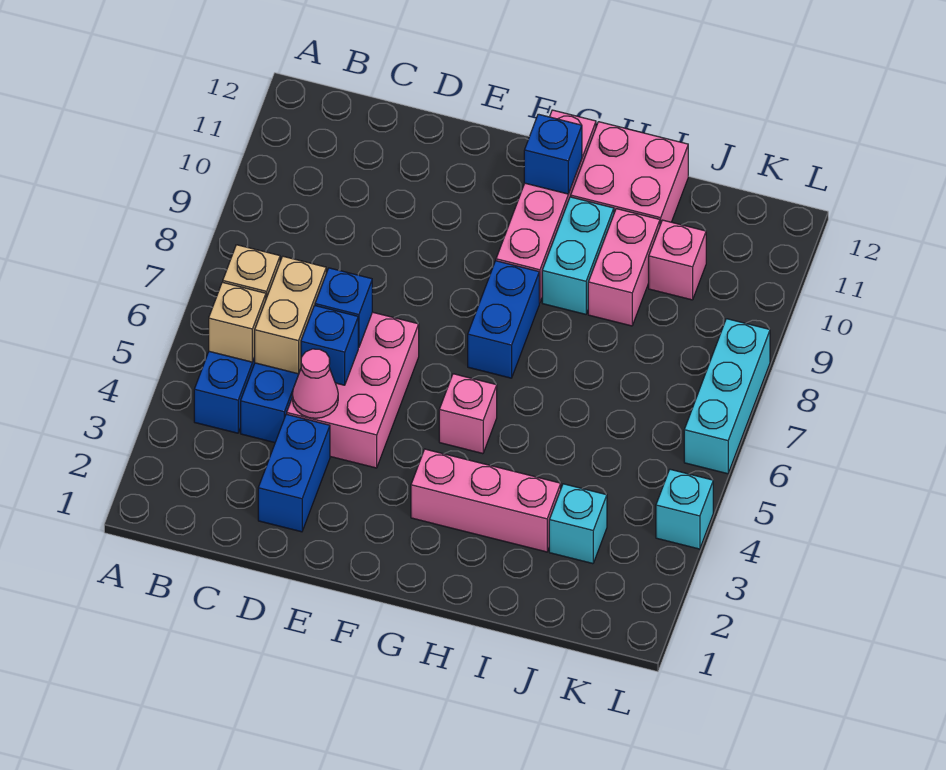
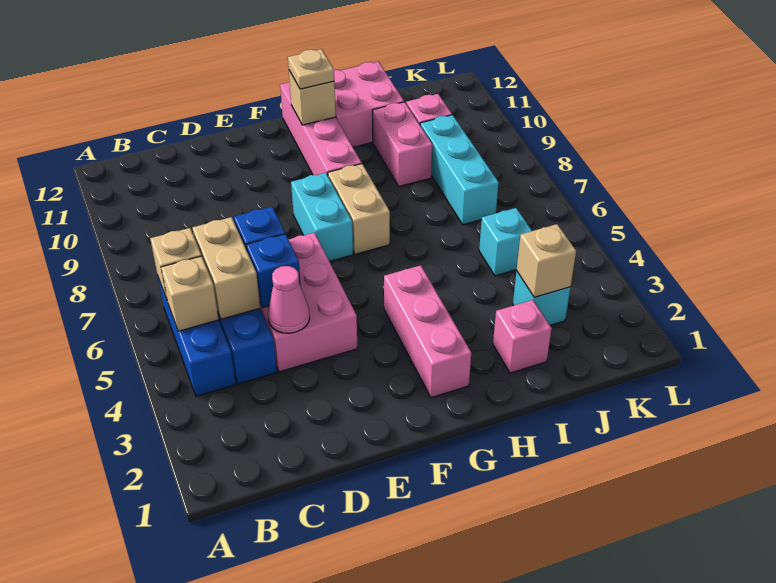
blue 1x2 brick [258,414,330,532] -> none
pink 1x3 brick [411,449,561,552] -> pink 1x3 brick turned to [384,265,471,398]
pink 1x1 brick [439,374,497,454] -> pink 1x1 brick moved to [493,300,552,373]
blue 1x2 brick [468,261,539,378] -> tan 1x2 brick [328,164,390,254]
blue 1x1 brick [524,114,582,194] -> tan 1x1 brick [289,71,336,125]
none -> tan 1x1 plate [288,49,334,89]
cyan 1x2 brick [542,197,614,314] -> cyan 1x2 brick moved to [291,173,353,261]
none -> tan 1x1 brick [517,224,576,297]
cyan 1x1 brick [656,469,713,549] -> cyan 1x1 brick moved to [479,208,532,276]
cyan 1x3 brick [684,319,770,474] -> cyan 1x3 brick moved to [420,115,499,225]

